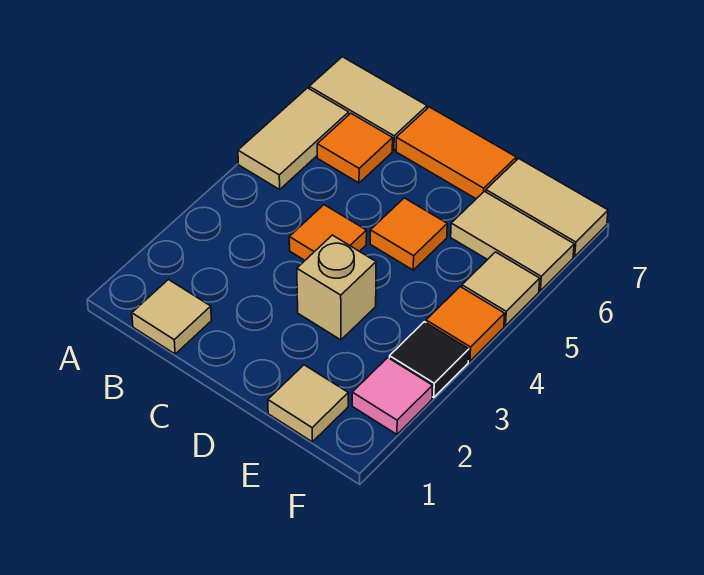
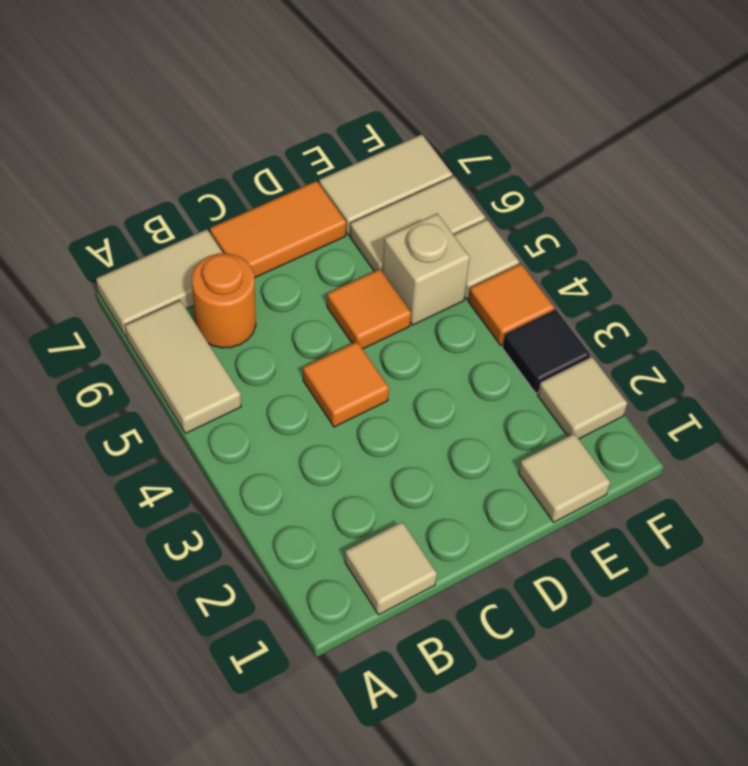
orange 1x1 tile [317,113,393,183] -> orange 1x1 round brick [192,253,256,348]
tan 1x1 brick [297,235,376,340] -> tan 1x1 brick moved to [382,214,470,325]
pink 1x1 tile [352,358,433,434] -> tan 1x1 tile [538,357,627,439]

